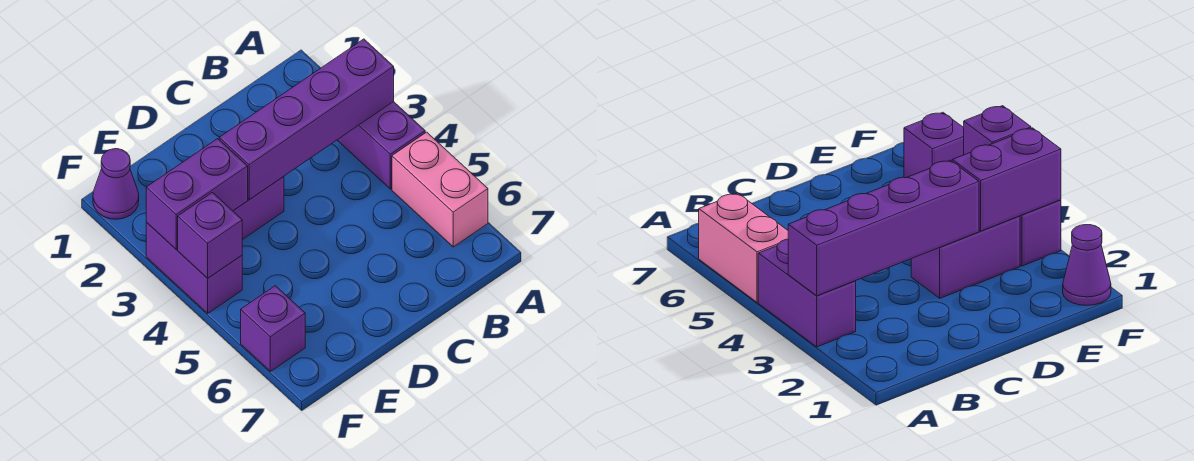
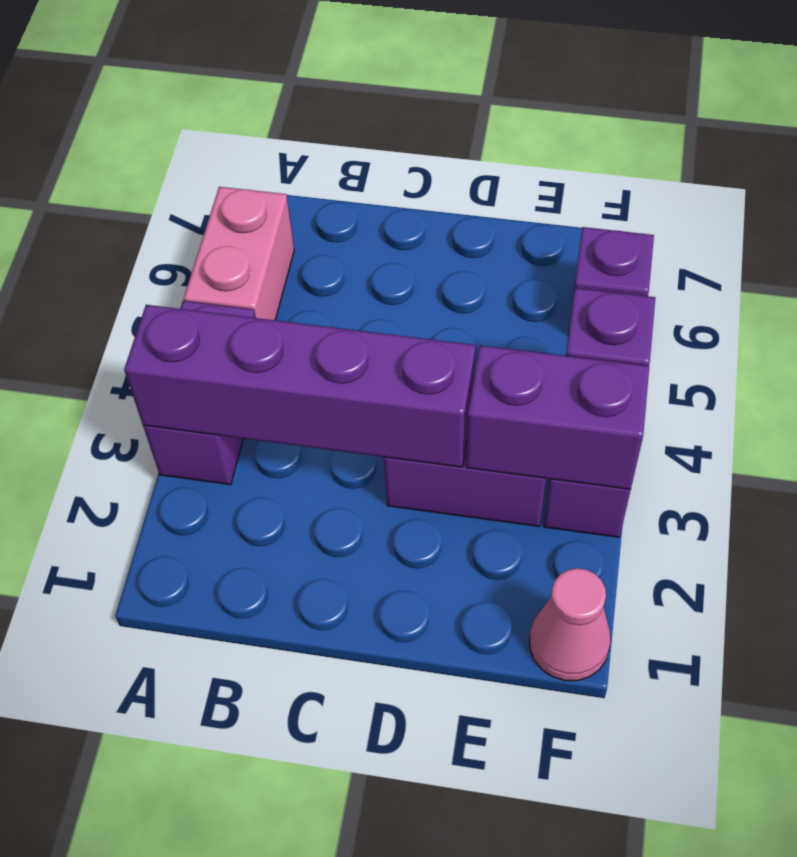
purple 1x1 cone [93,149,139,219] -> pink 1x1 cone [529,568,611,681]

